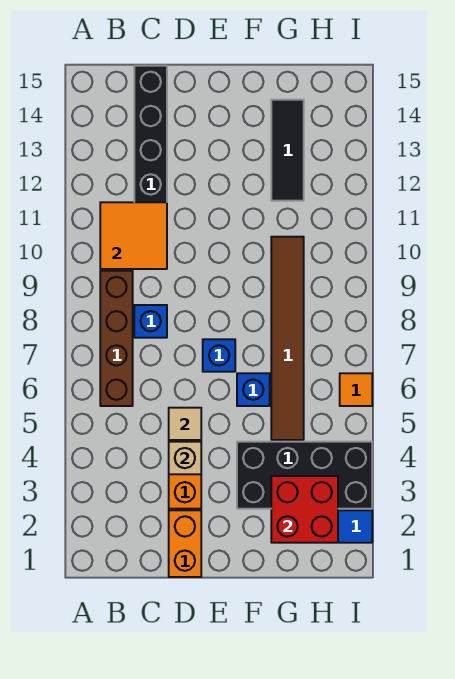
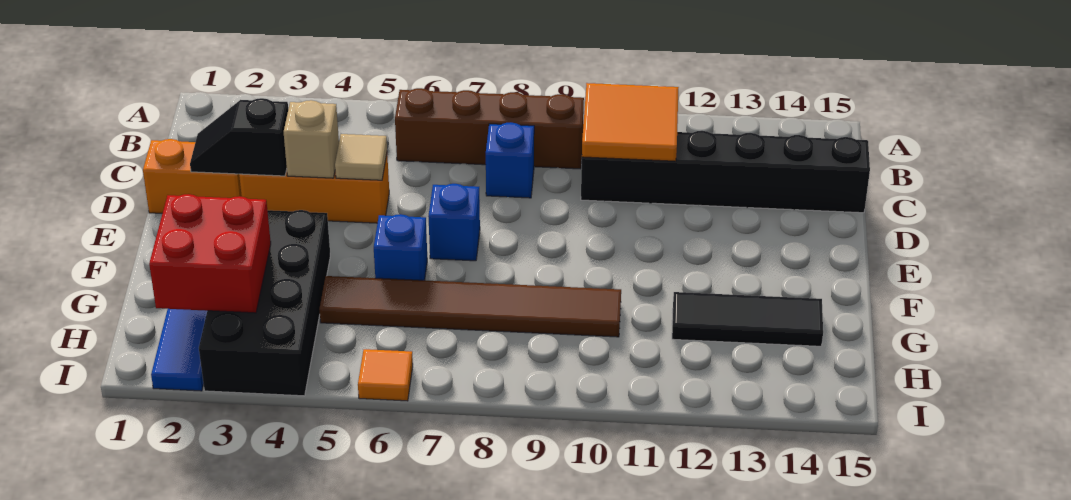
none -> black 1x2 slope [190,98,288,176]

